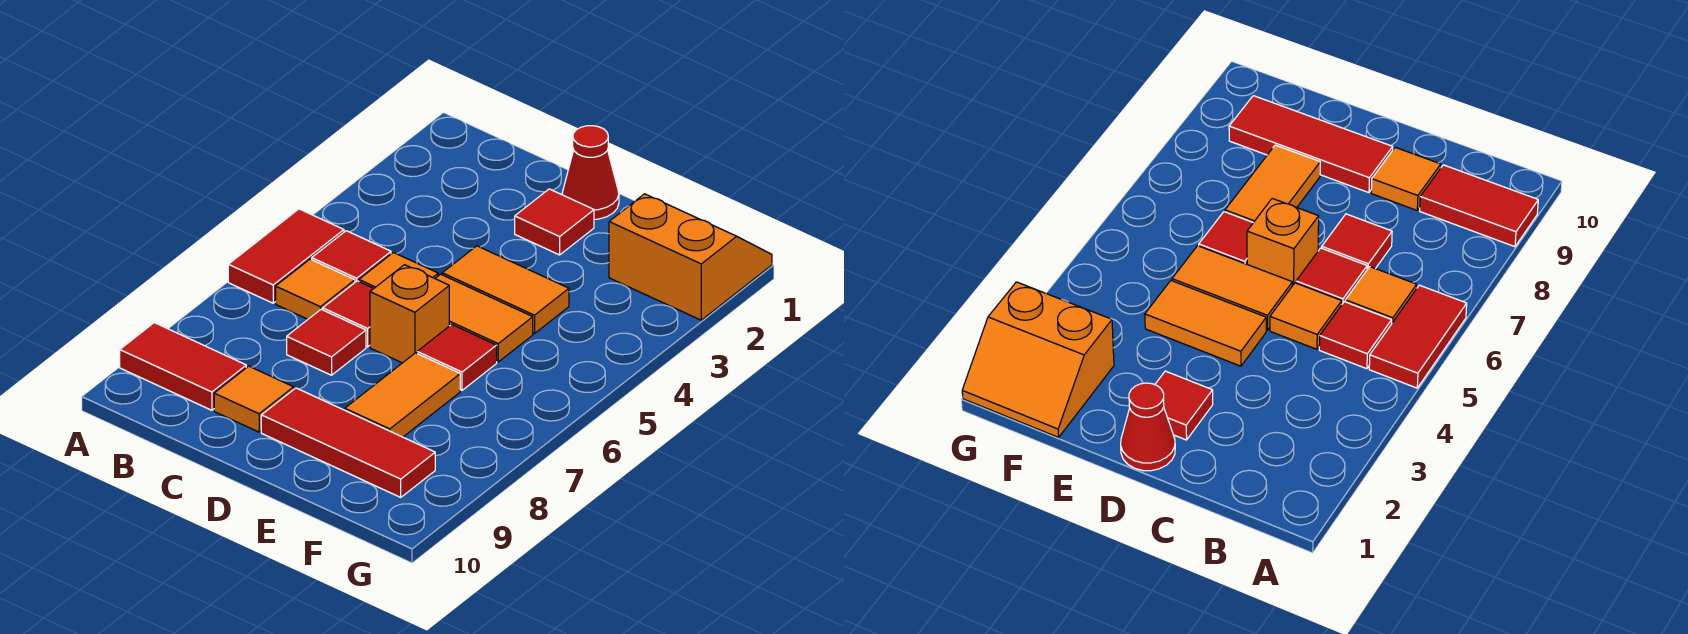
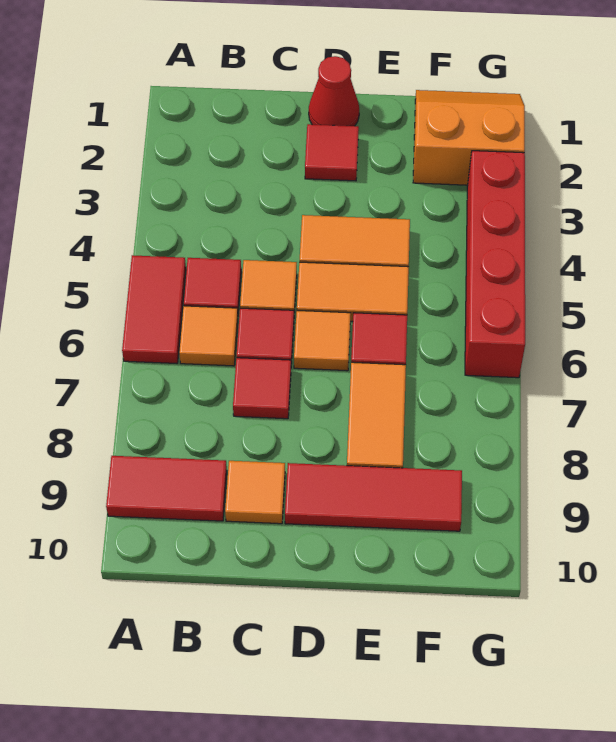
orange 1x1 brick [370,265,449,363] -> orange 1x1 tile [294,310,351,371]
none -> red 1x4 brick [465,151,525,378]

